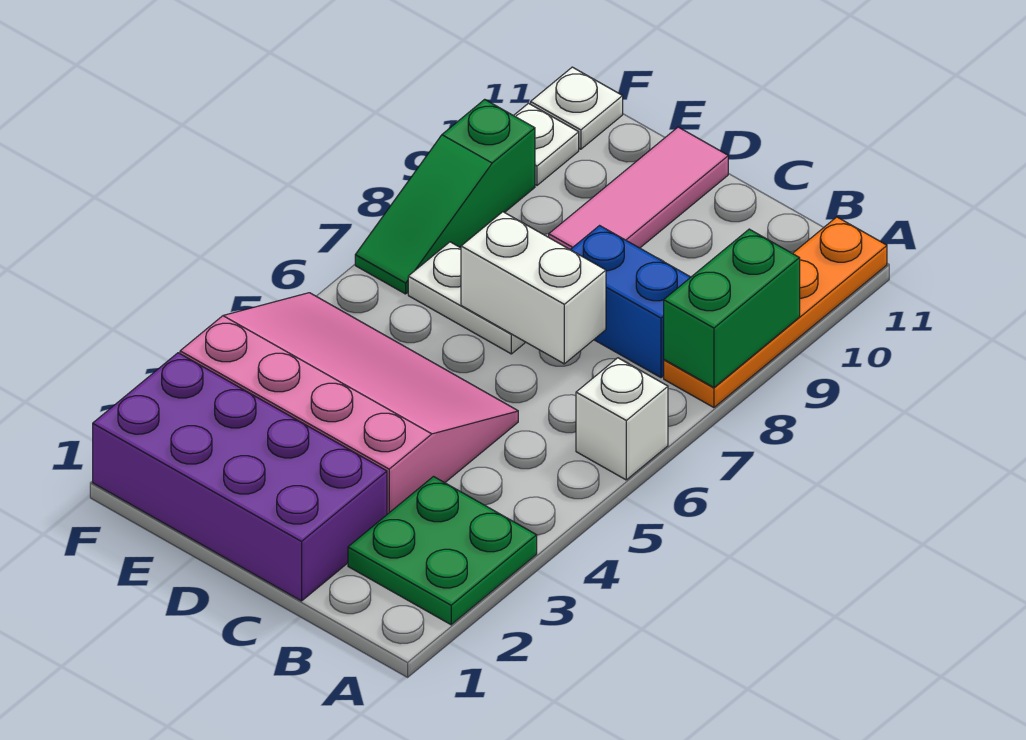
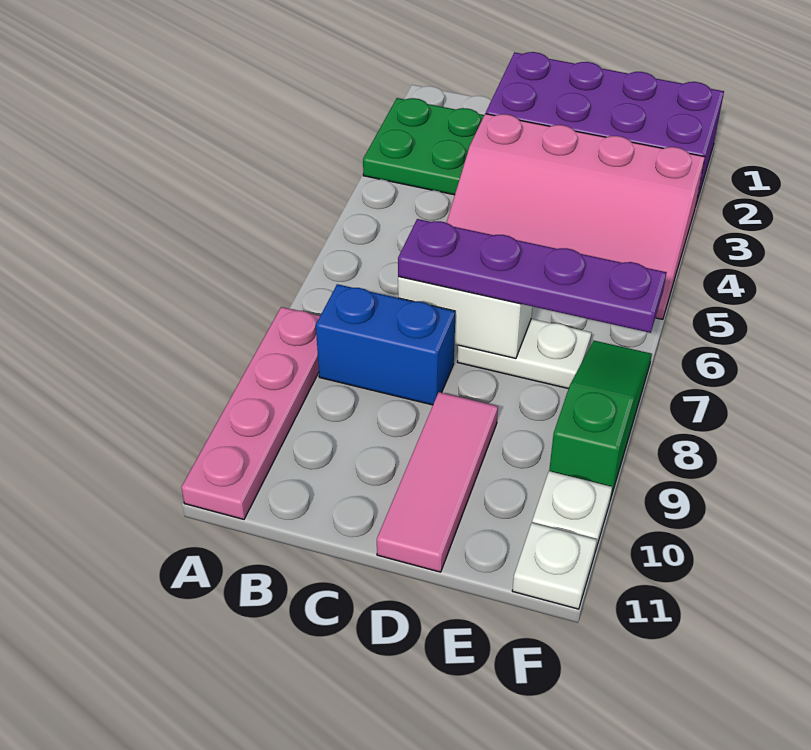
white 1x1 brick [576,358,668,480] -> none
orange 1x4 plate [664,217,887,408] -> pink 1x4 plate [181,307,320,519]
green 1x2 brick [664,229,800,387] -> none
none -> purple 1x4 plate [398,219,667,333]

